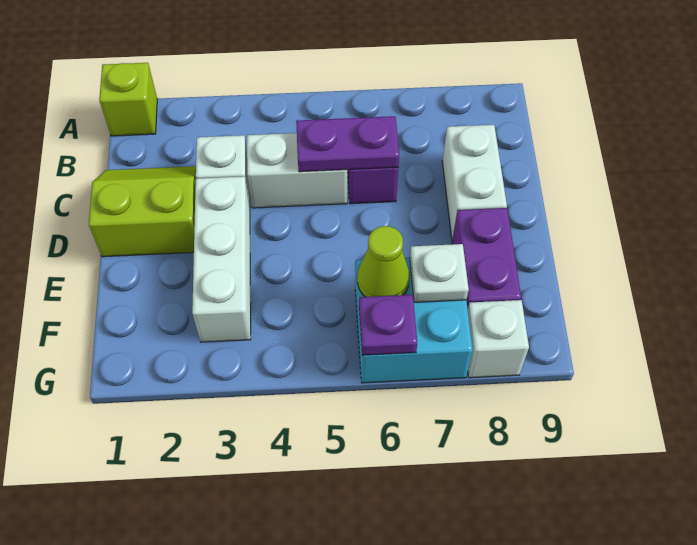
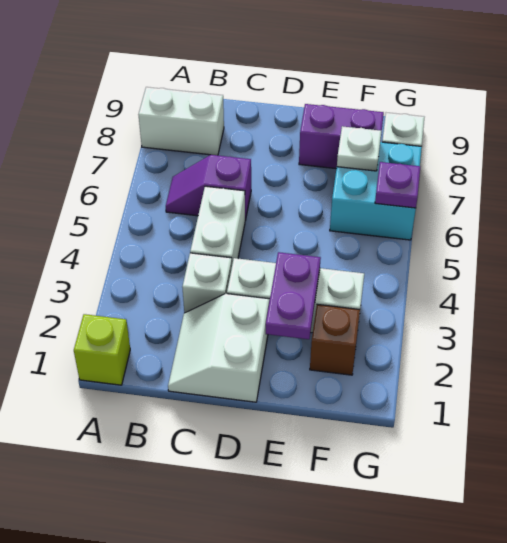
lime 2x2 slope [89,166,196,257] -> white 2x2 slope [168,294,269,402]
purple 1x2 plate [296,116,399,172] -> purple 1x2 plate moved to [266,252,321,339]
white 1x2 brick [442,125,507,241] -> white 1x2 brick moved to [138,87,224,155]
none -> brown 1x1 brick [310,304,360,375]
lime 1x1 cone [357,226,410,297] -> none

